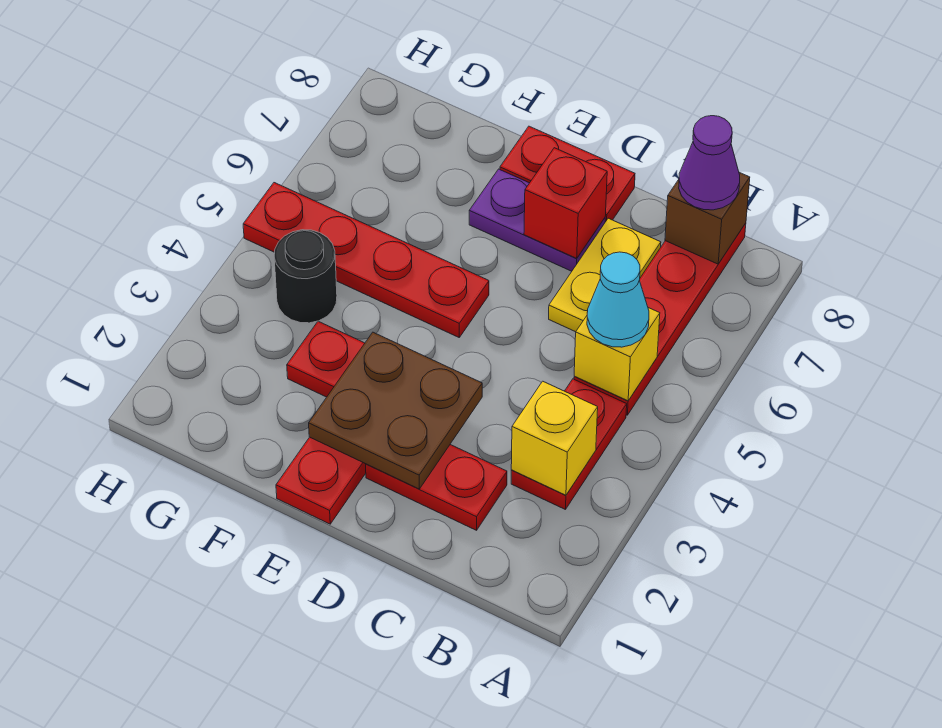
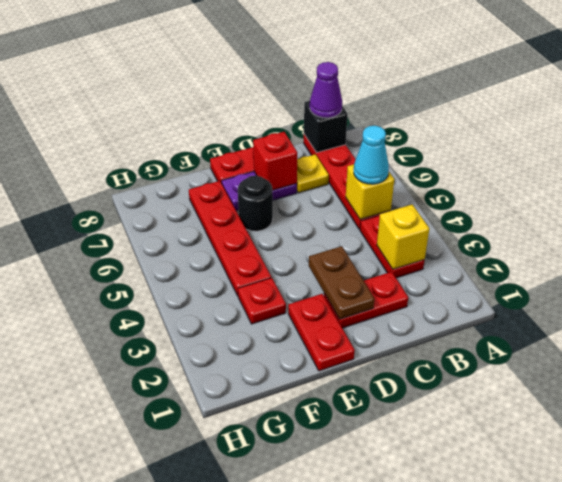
brown 1x1 brick [665,172,750,264] -> black 1x1 brick [304,101,348,153]
yellow 1x2 plate [549,218,661,332] -> yellow 1x1 plate [297,154,329,193]
brown 2x2 plate [309,332,482,489] -> brown 1x2 plate [309,246,374,319]
red 1x4 plate [243,183,489,337] -> red 1x4 plate turned to [189,181,271,296]
black 1x1 round brick [274,230,337,323] -> black 1x1 round brick moved to [238,176,273,231]

